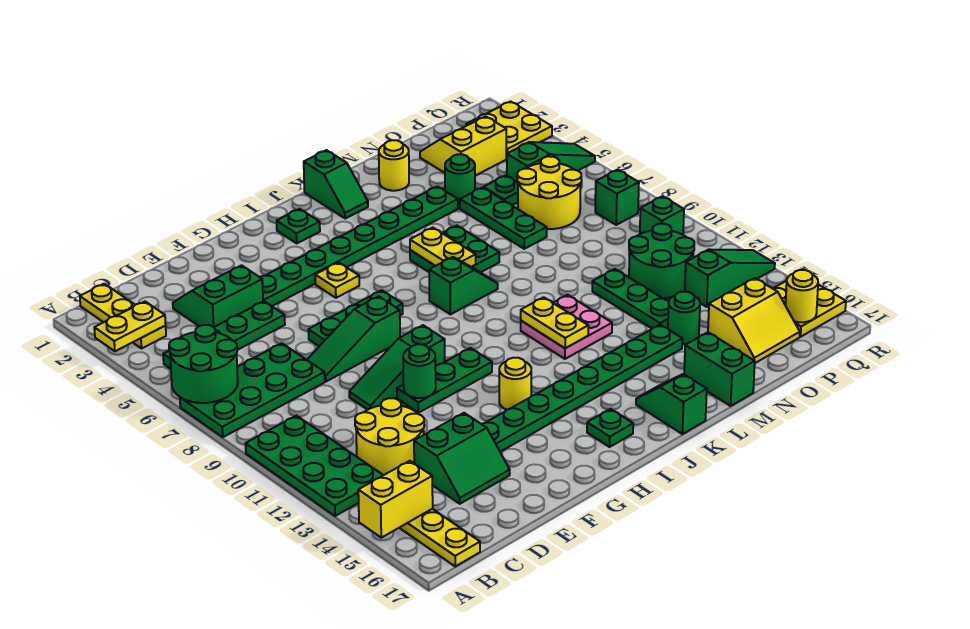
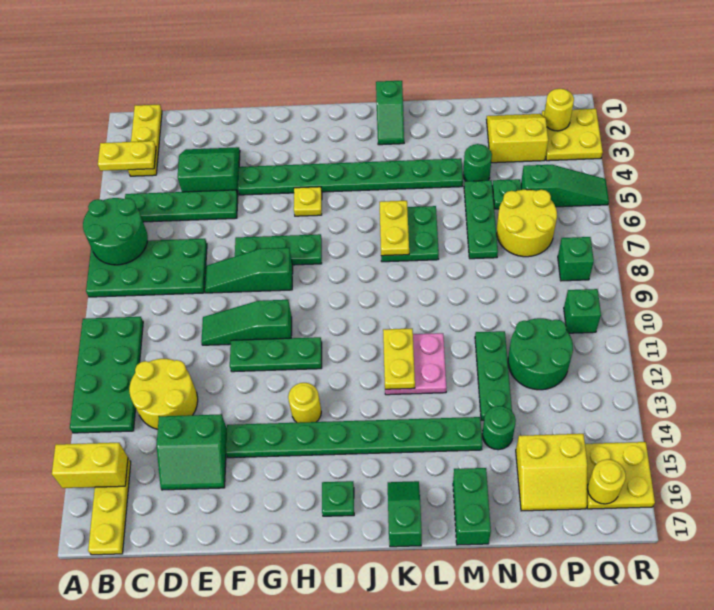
green 1x1 round brick [403,344,436,398] -> none
green 1x1 plate [277,209,320,243] -> none
green 1x2 slope [429,257,498,314] -> none
yellow 1x1 round brick [379,140,409,191] -> yellow 1x1 round brick moved to [544,89,574,131]
green 1x3 slope [685,249,775,307] -> none

